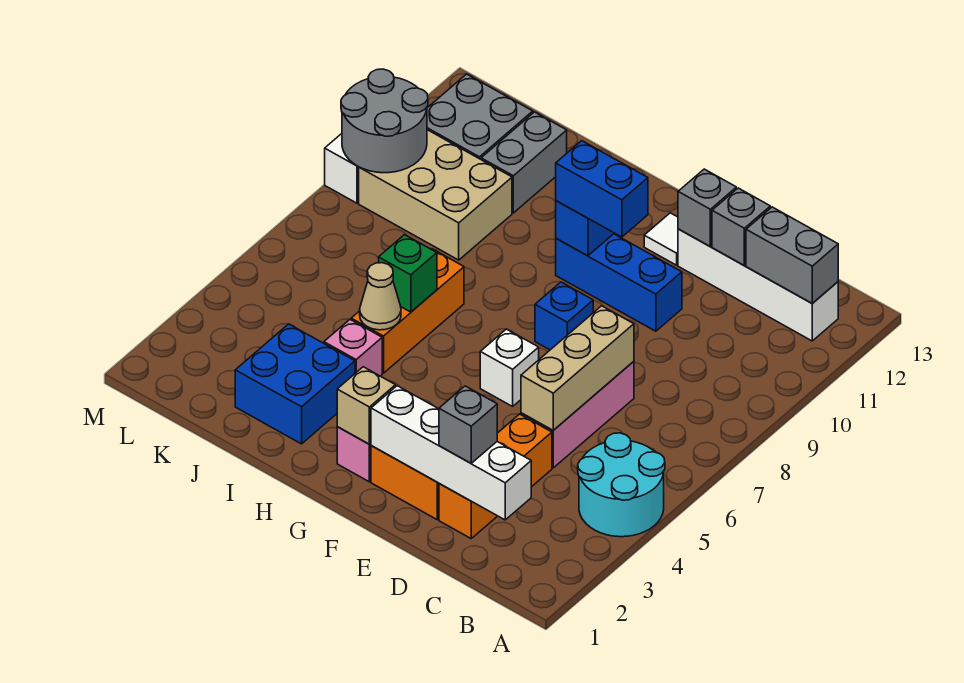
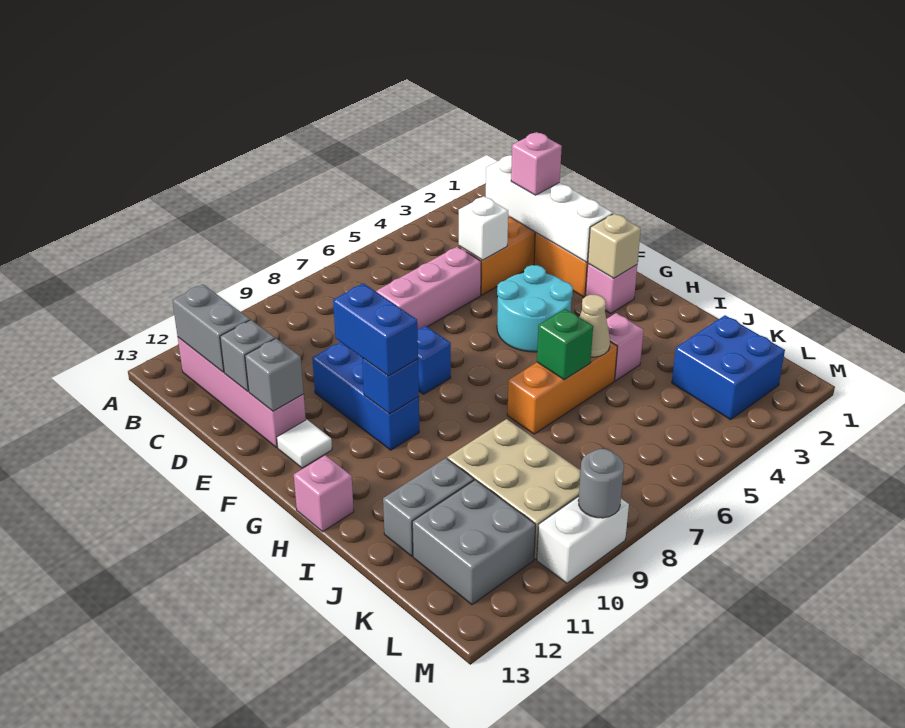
cyan 2x2 round brick [578,433,665,537] -> cyan 2x2 round brick moved to [497,265,573,352]
white 1x4 brick [678,229,838,341] -> pink 1x4 brick [178,337,306,448]
grey 1x1 brick [439,386,497,463] -> pink 1x1 brick [511,132,562,195]
tan 1x3 brick [521,306,634,430] -> none
white 1x1 brick [480,329,539,406] -> white 1x1 brick moved to [459,196,508,260]
none -> pink 1x1 brick [294,455,354,532]
blue 2x2 brick [235,324,355,444] -> blue 2x2 brick moved to [672,315,785,420]
grey 2x2 round brick [341,69,428,173] -> grey 1x1 round brick [578,449,624,518]

